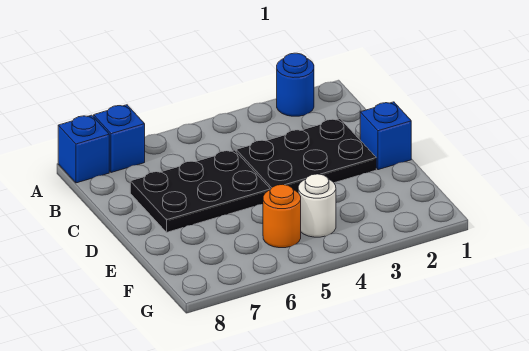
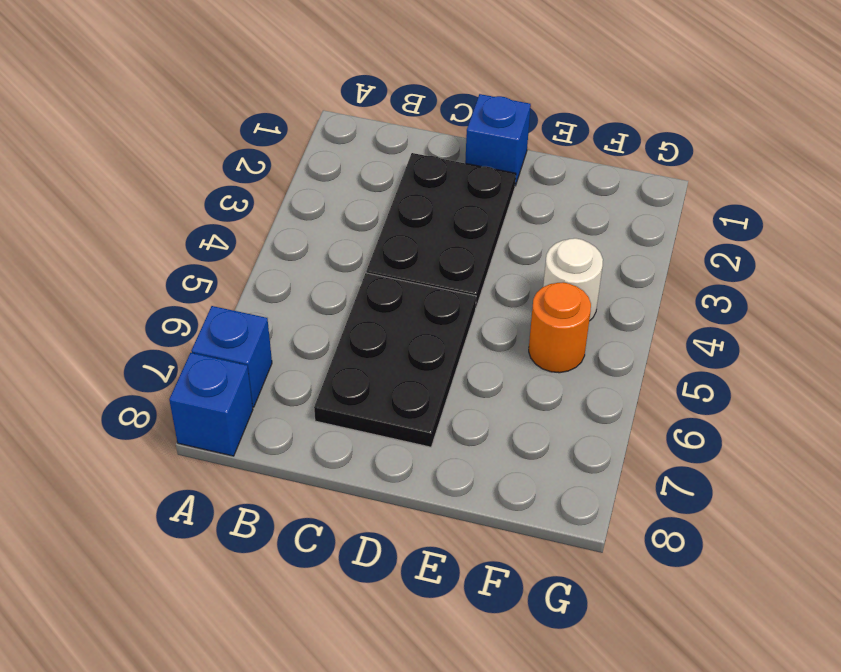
blue 1x1 round brick [277,53,314,116] -> none

